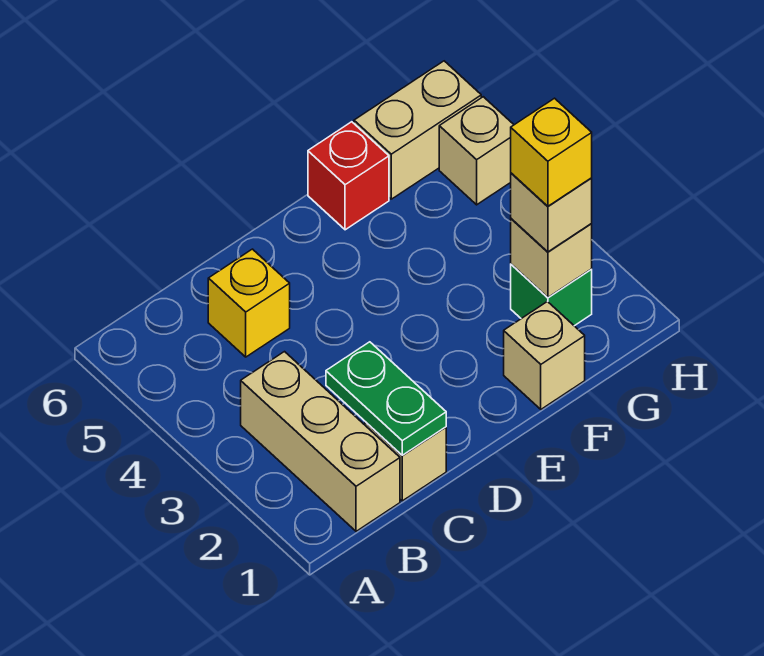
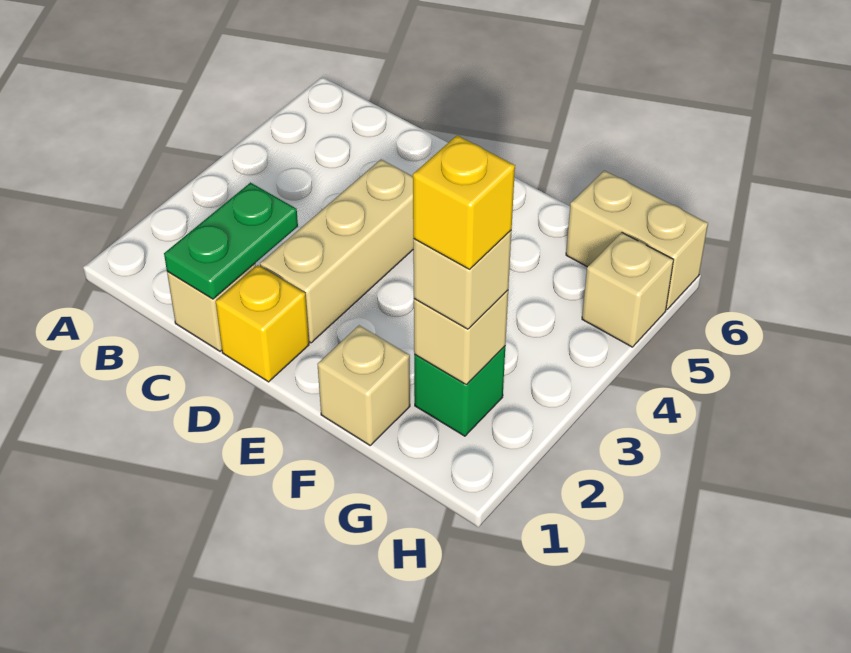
tan 1x3 brick [241,352,400,531] -> tan 1x3 brick moved to [260,159,414,343]
yellow 1x1 brick [208,249,290,357] -> yellow 1x1 brick moved to [216,265,309,382]
red 1x1 brick [308,122,389,230] -> none

